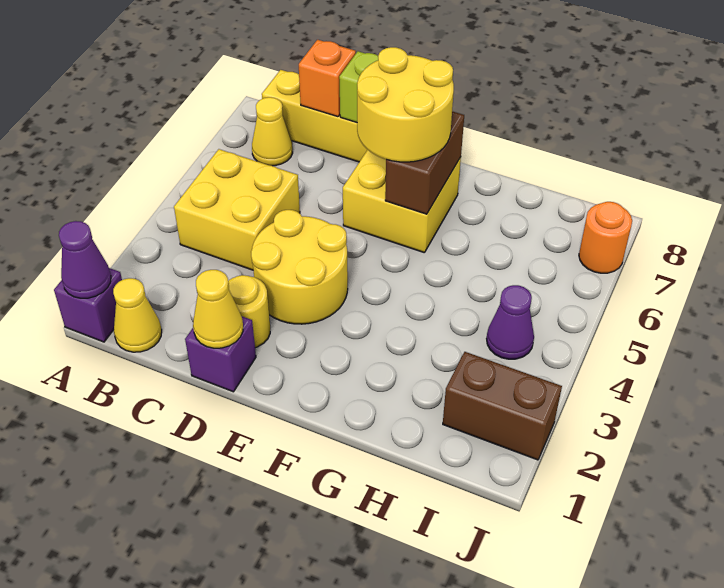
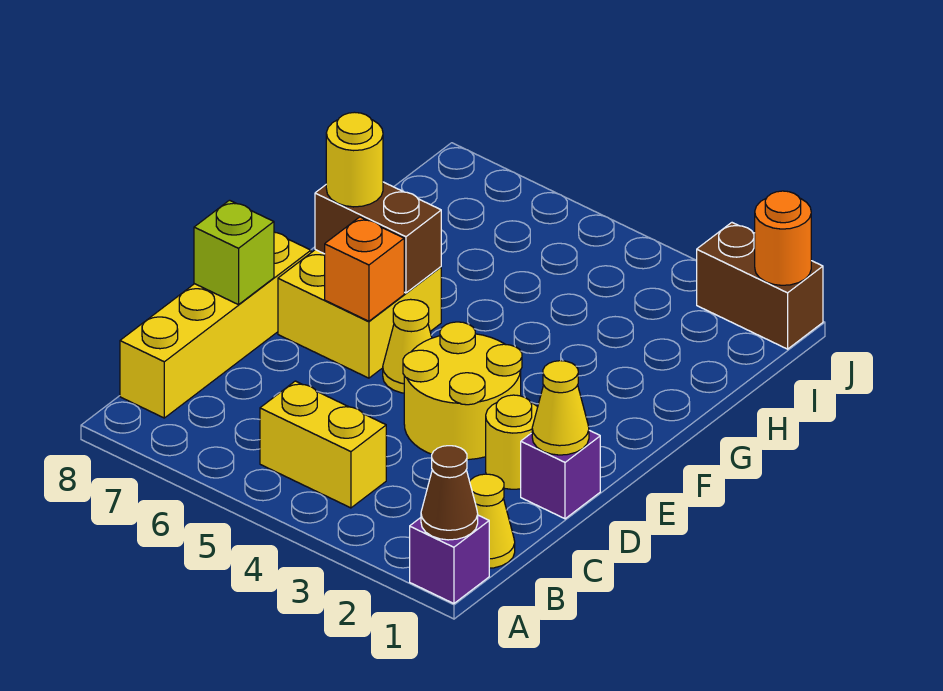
purple 1x1 cone [59,221,111,298] -> brown 1x1 cone [421,446,478,540]
yellow 2x2 brick [174,149,300,270] -> yellow 1x2 brick [260,381,386,508]
yellow 1x1 cone [252,97,293,166] -> yellow 1x1 cone moved to [383,299,432,393]
orange 1x1 brick [299,40,356,117] -> orange 1x1 brick moved to [325,217,404,321]
yellow 2x2 round brick [357,47,454,162] -> yellow 1x1 round brick [326,112,383,207]
brown 1x2 brick [443,352,562,460] -> brown 1x2 brick turned to [697,223,823,349]
purple 1x1 cone [487,285,534,359] -> none
orange 1x1 round brick [579,202,632,273] -> orange 1x1 round brick moved to [755,191,811,285]

